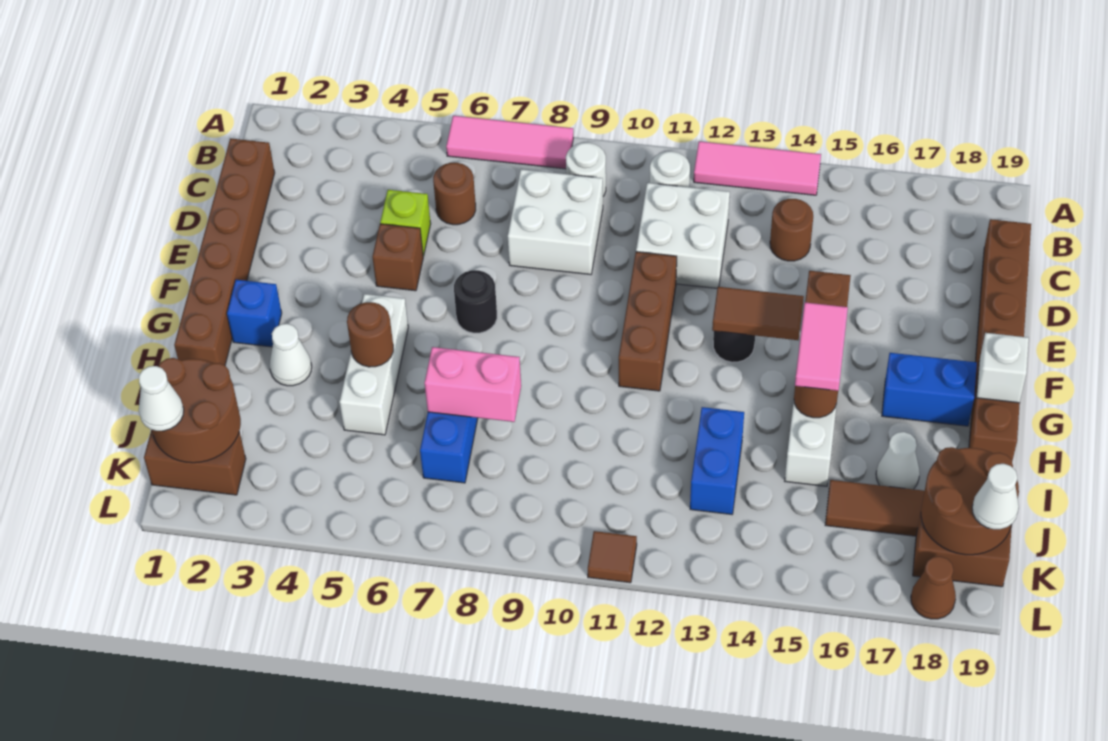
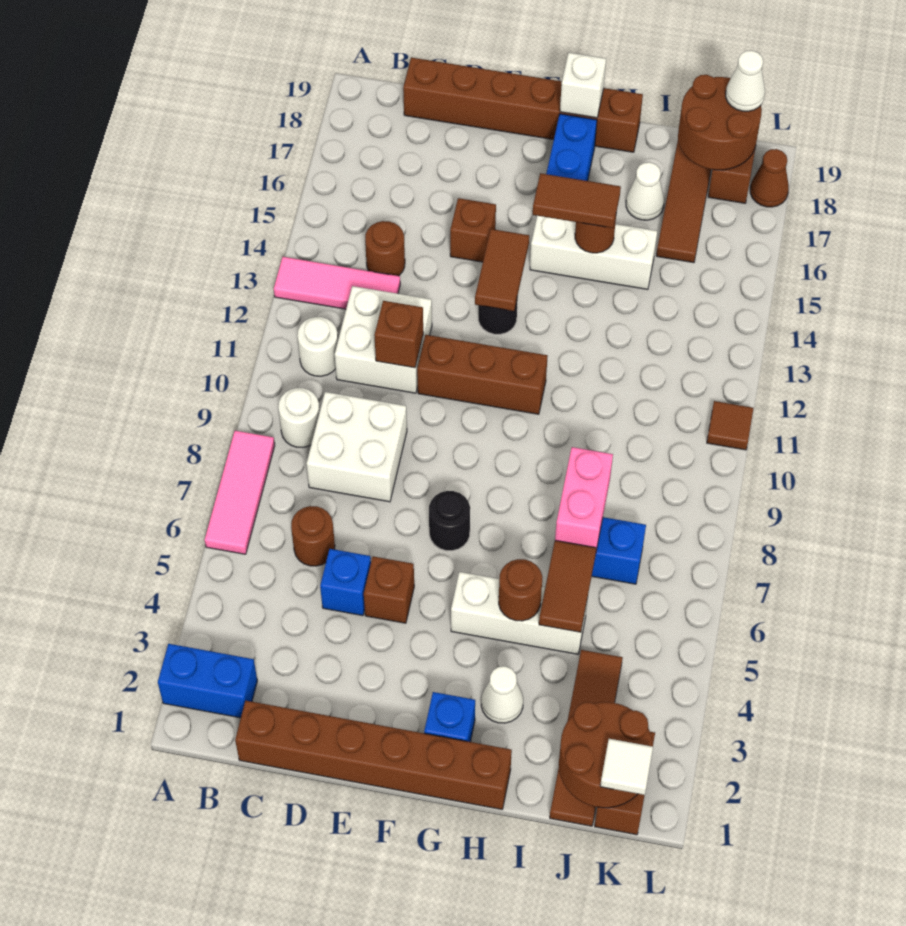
pink 1x3 tile [694,141,821,195] -> pink 1x3 tile turned to [274,257,400,309]
lime 1x1 brick [380,190,431,256] -> blue 1x1 brick [320,549,371,616]
none -> brown 1x1 brick [375,301,423,368]
pink 1x2 tile [795,302,848,391] -> brown 1x2 tile [533,173,621,228]
none -> brown 1x2 tile [539,540,596,632]
blue 1x2 brick [690,407,744,514] -> blue 1x2 brick moved to [158,644,257,718]
none -> brown 1x4 tile [550,650,623,826]
white 1x1 cone [139,366,184,431] -> white 1x1 tile [600,739,653,795]

